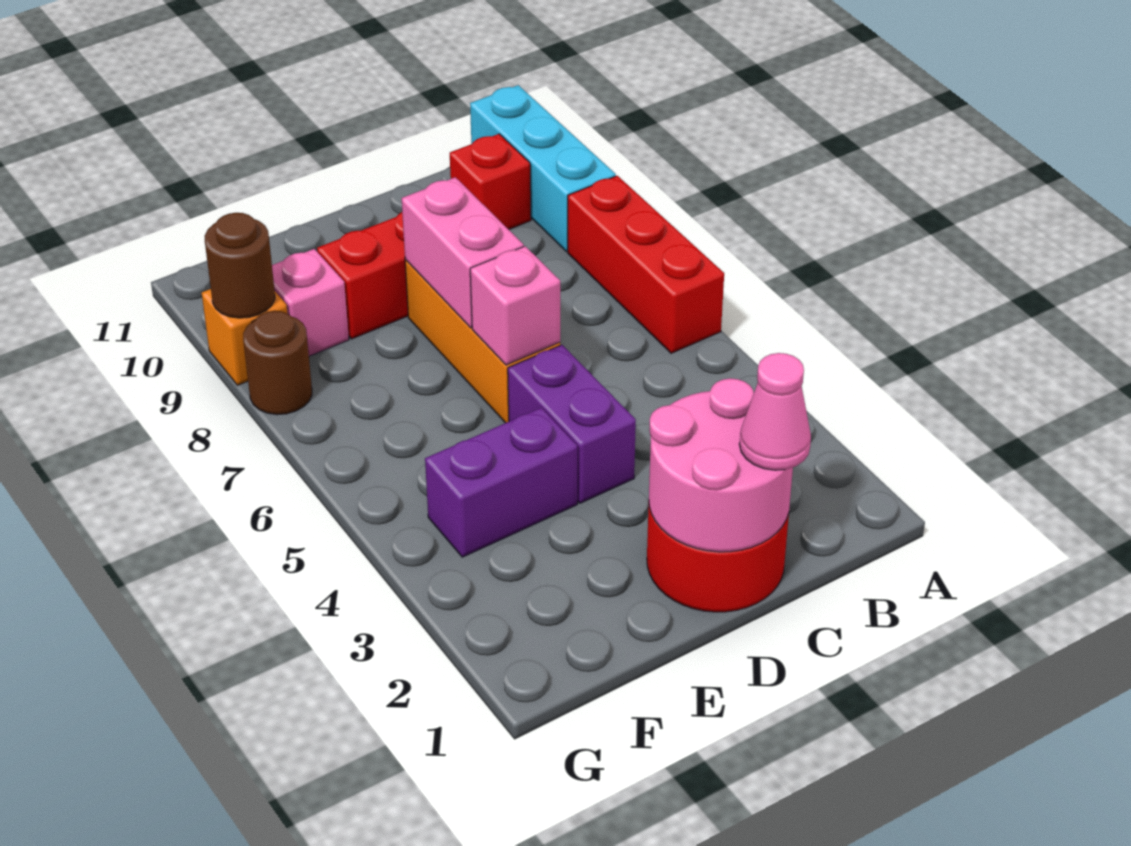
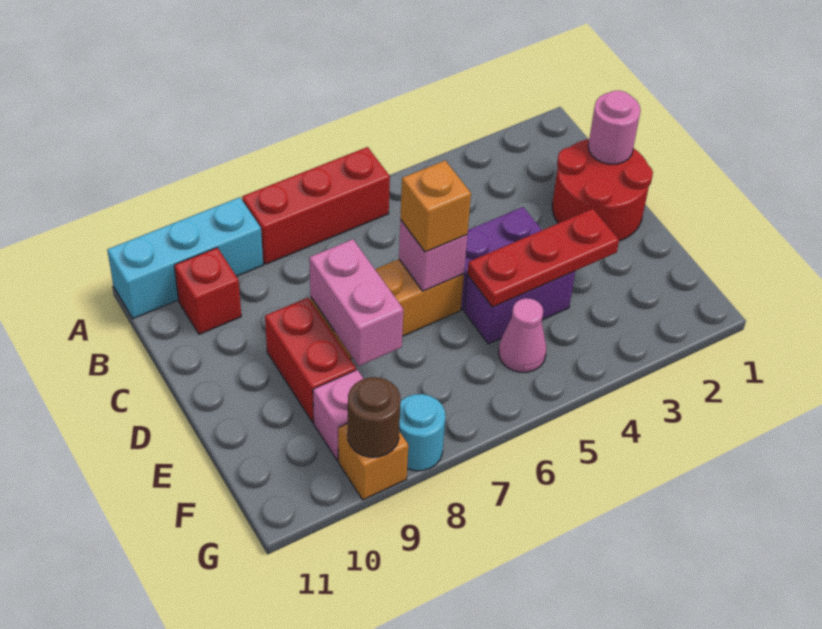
pink 2x2 round brick [649,378,793,552] -> pink 1x1 round brick [588,91,641,164]
pink 1x1 cone [739,353,811,470] -> pink 1x1 cone moved to [499,298,547,372]
none -> orange 1x1 brick [400,161,471,252]
pink 1x2 brick [402,177,524,328] -> pink 1x2 brick turned to [309,239,403,366]
none -> red 1x3 plate [467,209,619,307]
purple 1x2 brick [425,408,577,557] -> purple 1x2 brick turned to [464,271,575,344]
brown 1x1 round brick [243,311,312,415] -> cyan 1x1 round brick [399,394,445,471]

